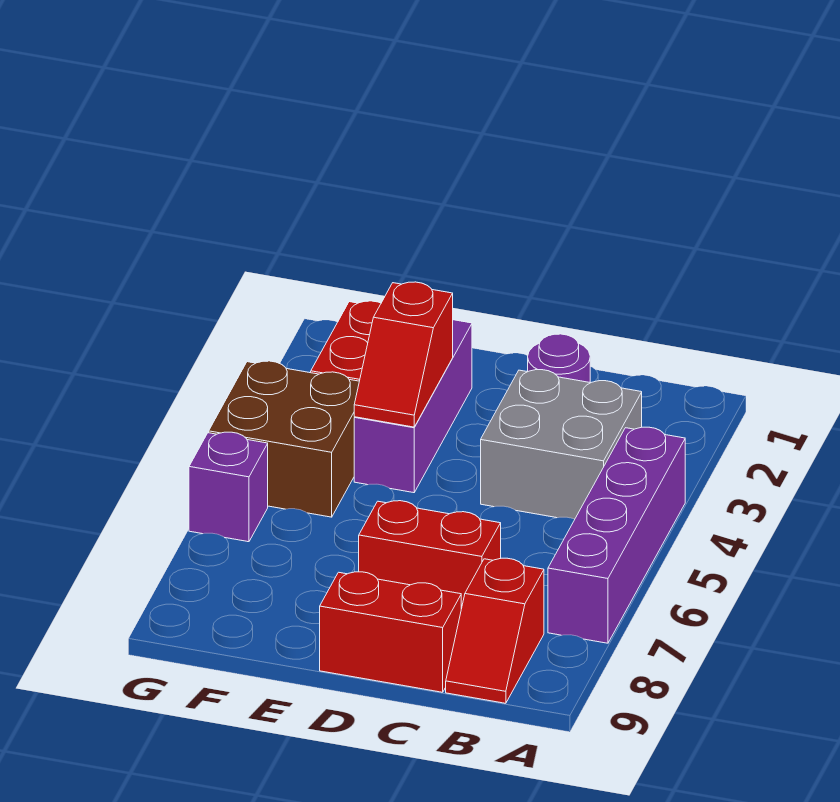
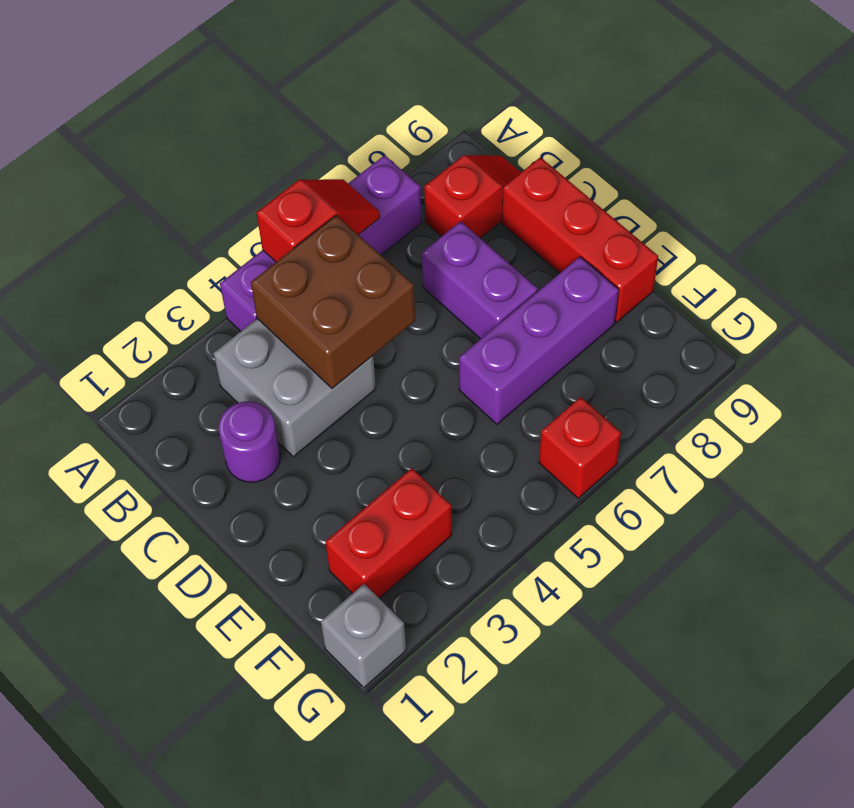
red 1x2 brick [359,501,501,609] -> purple 1x2 brick [422,221,538,339]
red 1x2 brick [320,572,461,692] -> red 1x3 brick [502,157,658,322]
purple 1x3 brick [354,320,472,493] -> purple 1x3 brick moved to [459,257,619,424]
red 1x2 slope [354,282,453,427] -> red 1x2 slope moved to [257,179,380,262]
brown 2x2 brick [209,361,359,517] -> brown 2x2 brick moved to [251,215,415,388]
none -> grey 1x1 brick [321,584,406,688]
purple 1x1 brick [189,432,268,542] -> red 1x1 brick [539,397,621,498]

